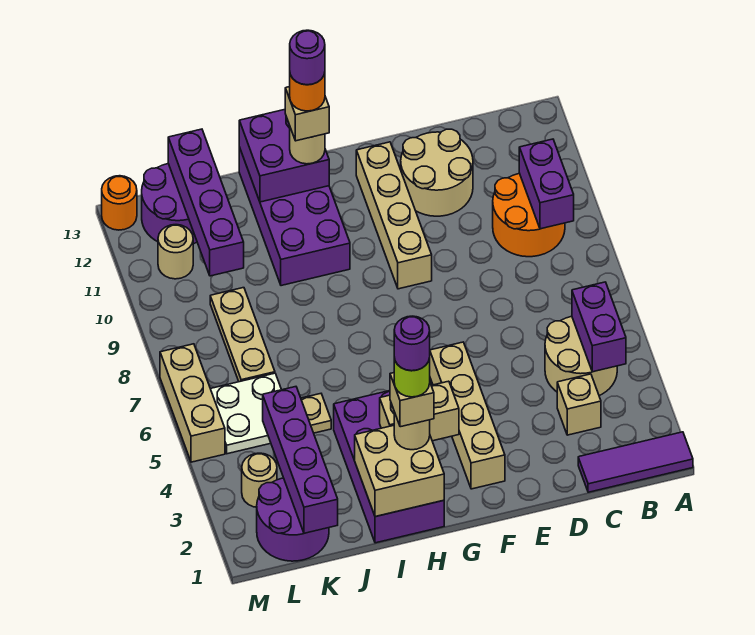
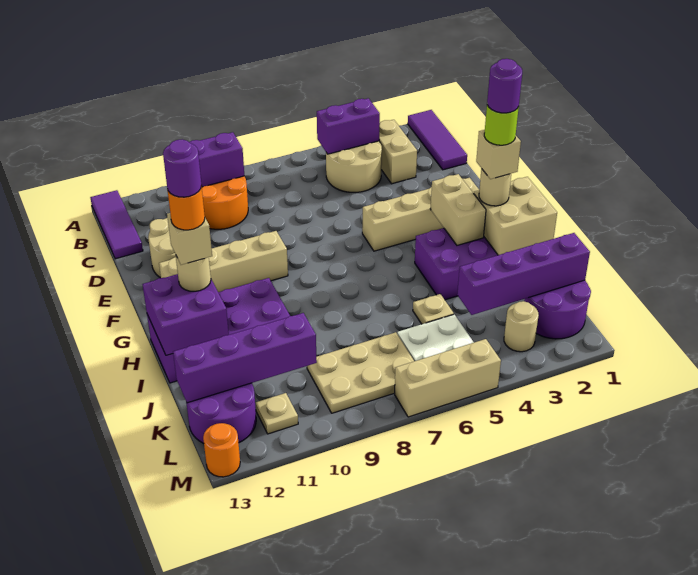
none -> purple 1x3 tile [90,190,143,259]
tan 1x1 brick [557,374,601,435] -> tan 1x2 brick [379,120,417,184]
tan 1x3 plate [210,288,275,382] -> tan 2x3 plate [307,332,414,413]
tan 1x1 round brick [158,225,193,279] -> tan 1x1 plate [256,393,298,434]

